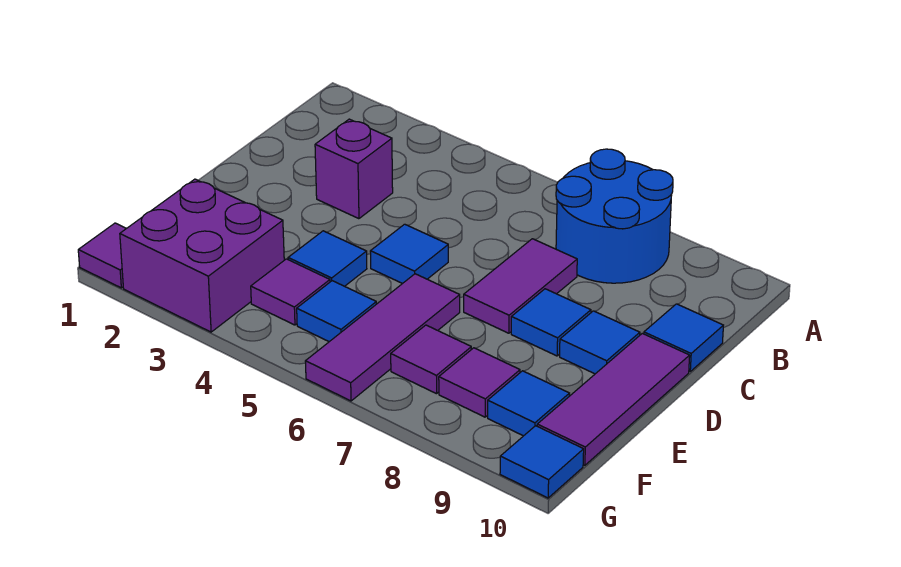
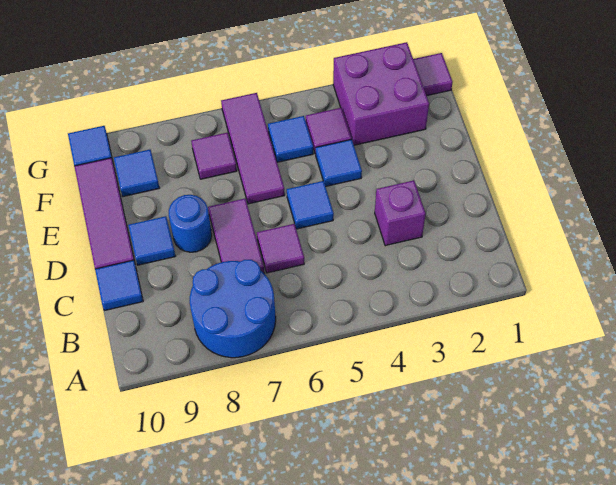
blue 1x1 tile [511,289,591,356] -> blue 1x1 round brick [169,195,212,252]
purple 1x1 tile [439,348,520,417] -> purple 1x1 tile moved to [257,224,304,273]

